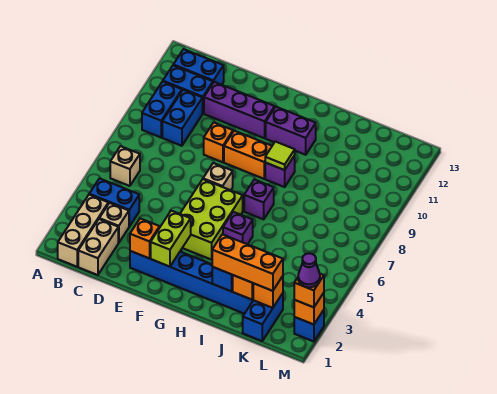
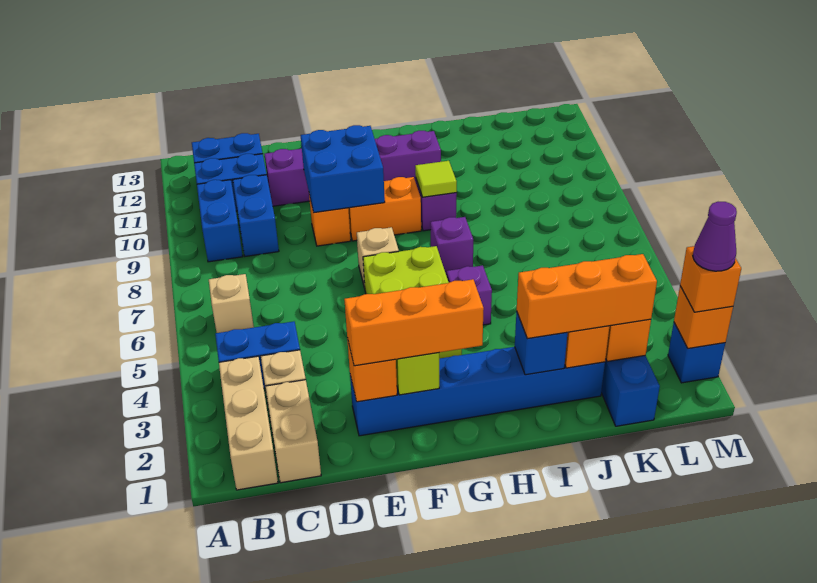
none -> orange 1x3 brick [344,279,484,366]
none -> blue 2x2 brick [301,125,385,212]

